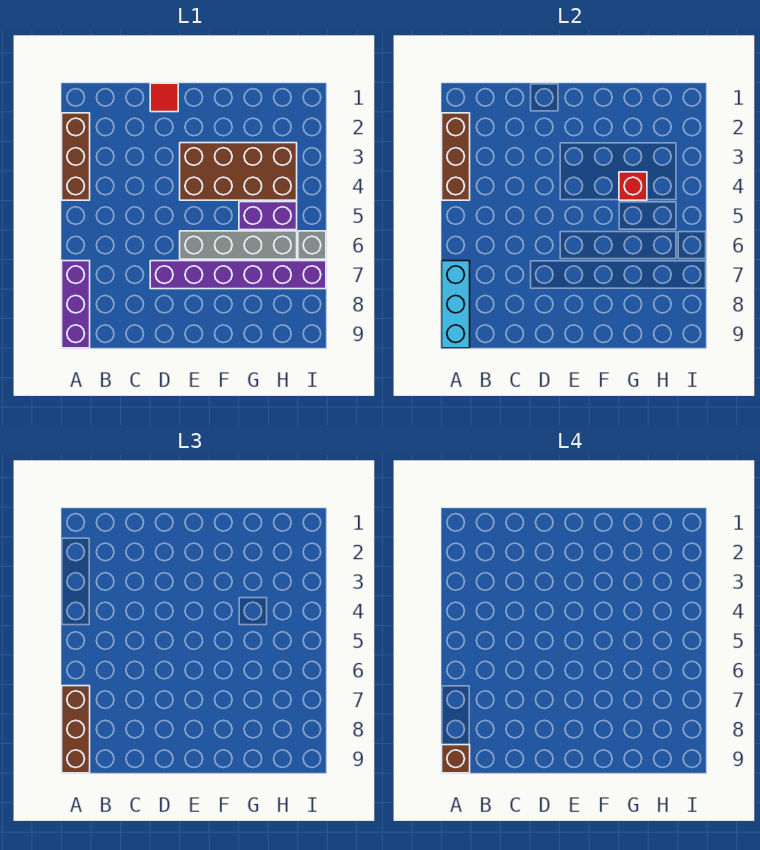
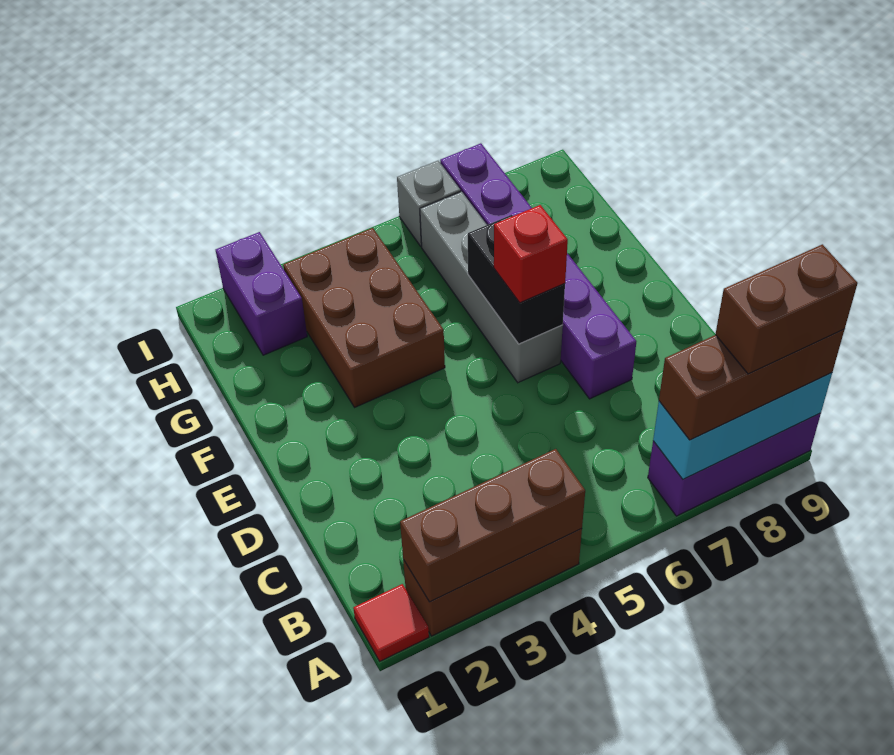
brown 1x1 brick [442,745,470,773] -> brown 1x2 brick [715,244,858,374]
red 1x1 tile [150,83,178,112] -> red 1x1 tile moved to [353,584,429,661]
brown 2x4 brick [180,143,297,200] -> brown 2x3 brick [283,228,445,407]
none -> black 1x2 brick [468,215,565,344]
red 1x1 brick [619,172,647,200] -> red 1x1 brick moved to [494,205,568,303]
purple 1x2 brick [239,202,297,230] -> purple 1x2 brick moved to [216,232,307,355]

